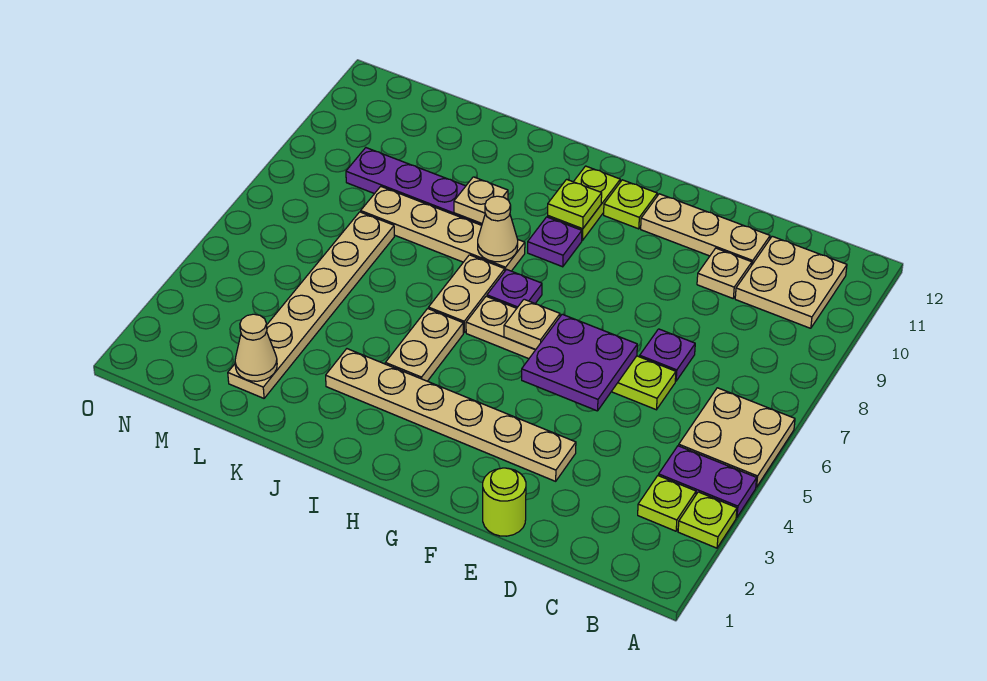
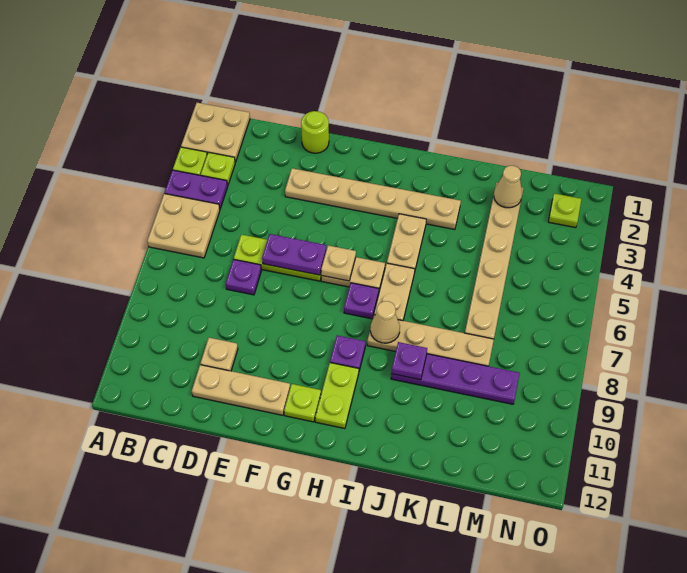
tan 2x2 plate [735,236,847,328] -> tan 2x2 plate moved to [181,103,250,163]
purple 2x2 plate [522,314,637,411] -> purple 1x2 plate [262,234,327,275]
lime 1x1 plate [548,179,602,229] -> lime 1x1 plate moved to [548,194,581,228]
tan 1x1 plate [454,177,508,224] -> purple 1x1 plate [391,342,427,380]

